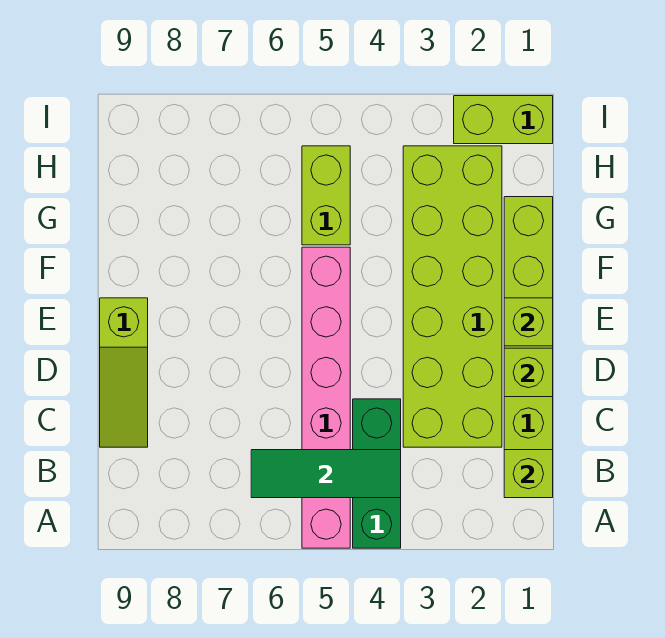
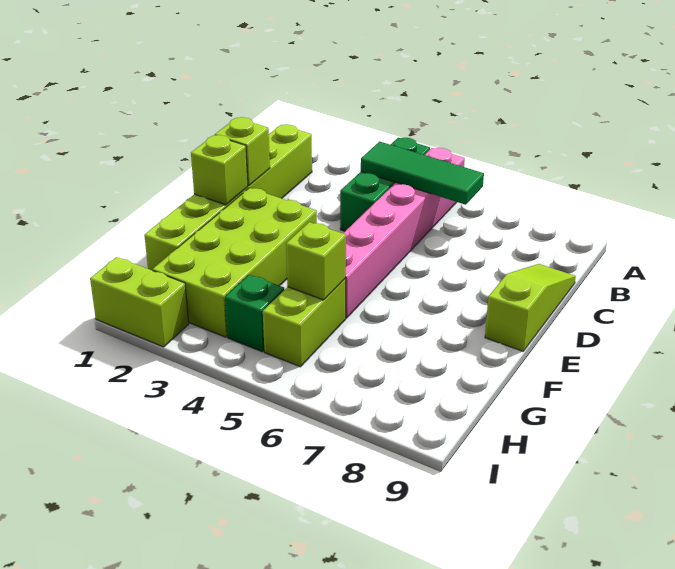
lime 1x1 brick [504,450,553,498] -> lime 1x1 brick moved to [286,222,346,300]
lime 2x6 brick [403,146,502,447] -> lime 2x4 brick [153,188,317,337]
none -> green 1x1 brick [225,275,284,352]

